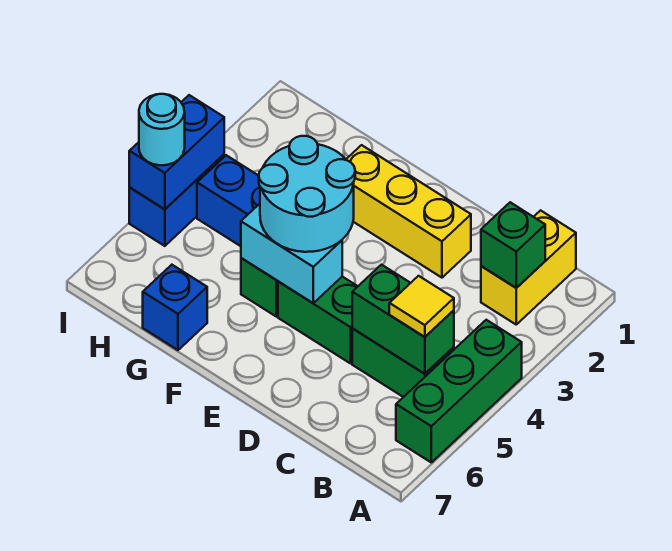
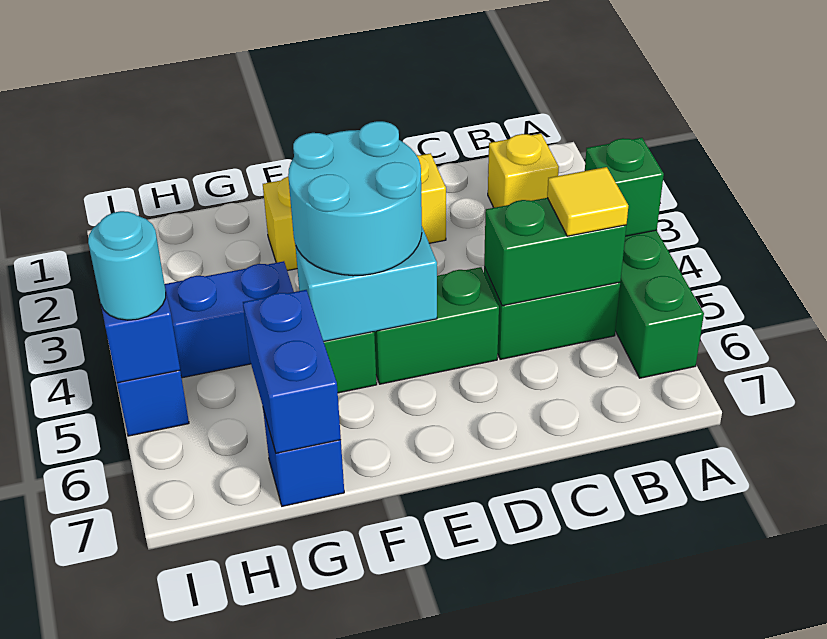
yellow 1x2 brick [481,210,576,324] -> yellow 1x1 brick [488,133,559,208]
green 1x1 brick [481,202,545,288] -> green 1x1 brick moved to [585,138,664,236]
none -> blue 1x2 brick [243,290,341,453]

